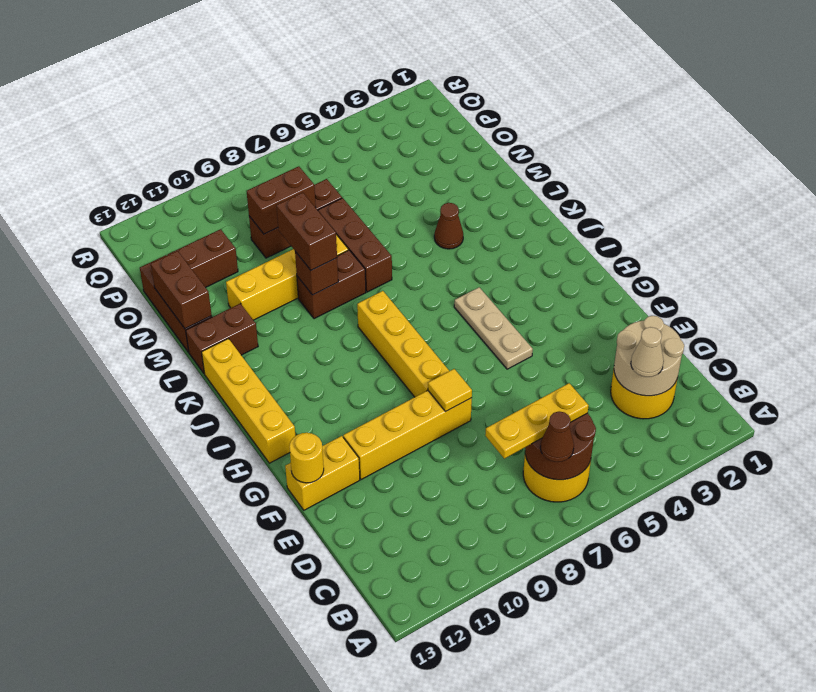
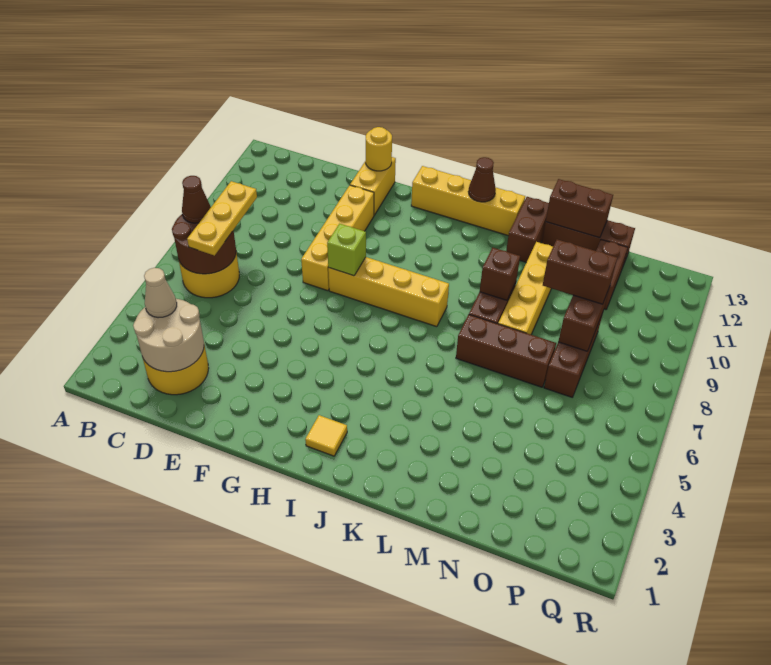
yellow 1x1 tile [428,369,472,411] -> yellow 1x1 tile moved to [305,415,347,456]
tan 1x3 plate [454,287,533,369] -> none
none -> lime 1x1 brick [327,224,366,276]
brown 1x1 cone [434,203,463,249] -> brown 1x1 cone moved to [468,157,496,202]
brown 1x2 brick [276,193,337,270] -> brown 1x2 brick moved to [543,239,617,304]

